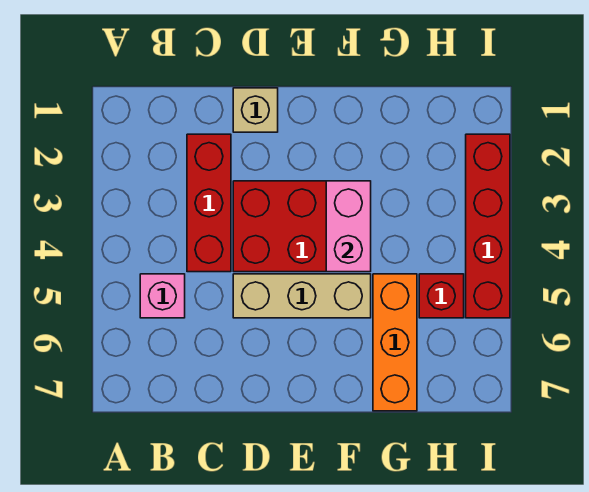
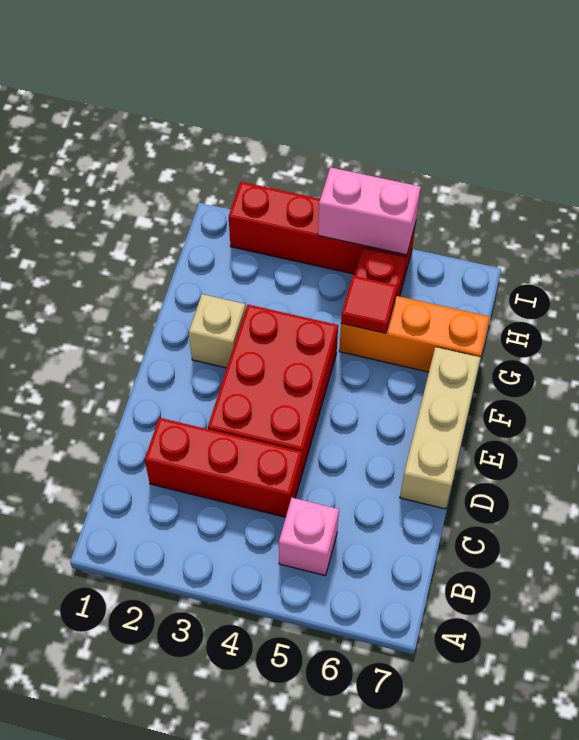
tan 1x1 brick [233,88,278,132] -> tan 1x1 brick moved to [189,294,246,368]
tan 1x3 brick [233,274,371,318] -> tan 1x3 brick moved to [400,347,481,509]
pink 1x2 brick [326,181,371,272] -> pink 1x2 brick moved to [318,167,421,255]
none -> red 1x1 tile [341,276,397,333]

